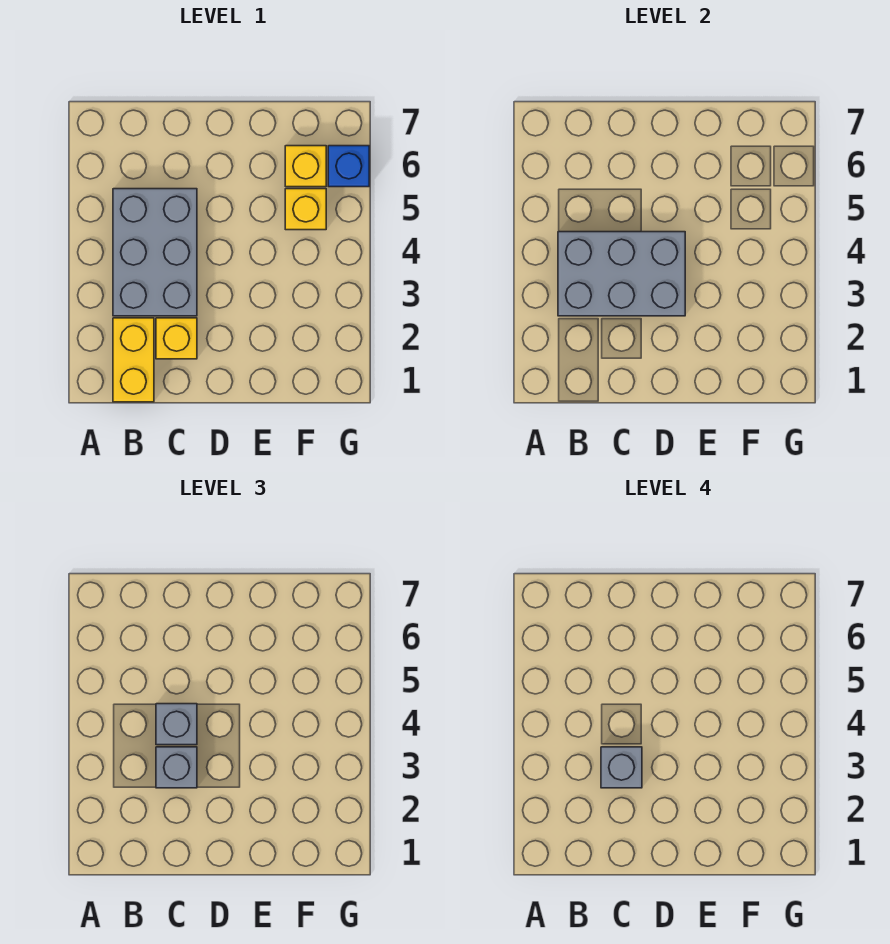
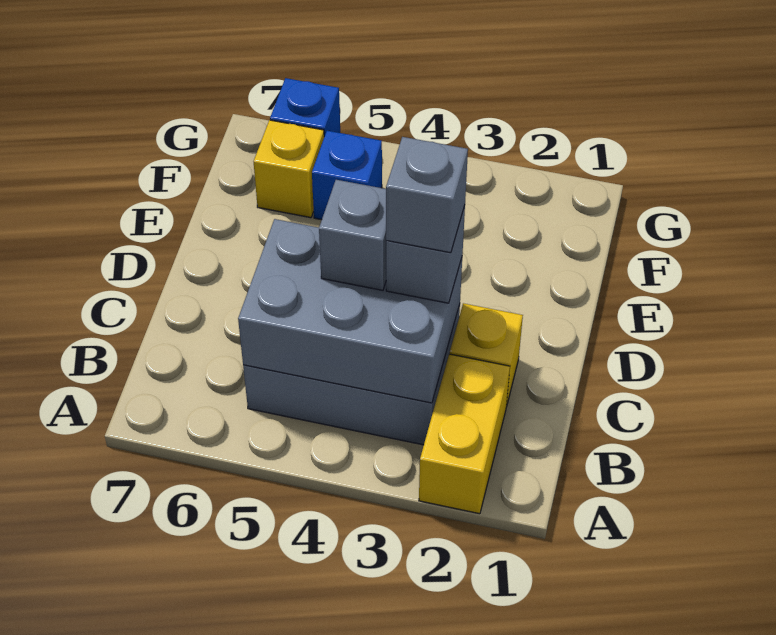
yellow 1x2 brick [113,318,154,402] -> yellow 1x2 brick turned to [419,354,510,514]
grey 2x3 brick [558,232,685,316] -> grey 2x3 brick turned to [238,219,462,403]
yellow 1x1 brick [285,189,326,230] -> blue 1x1 brick [312,131,382,220]

